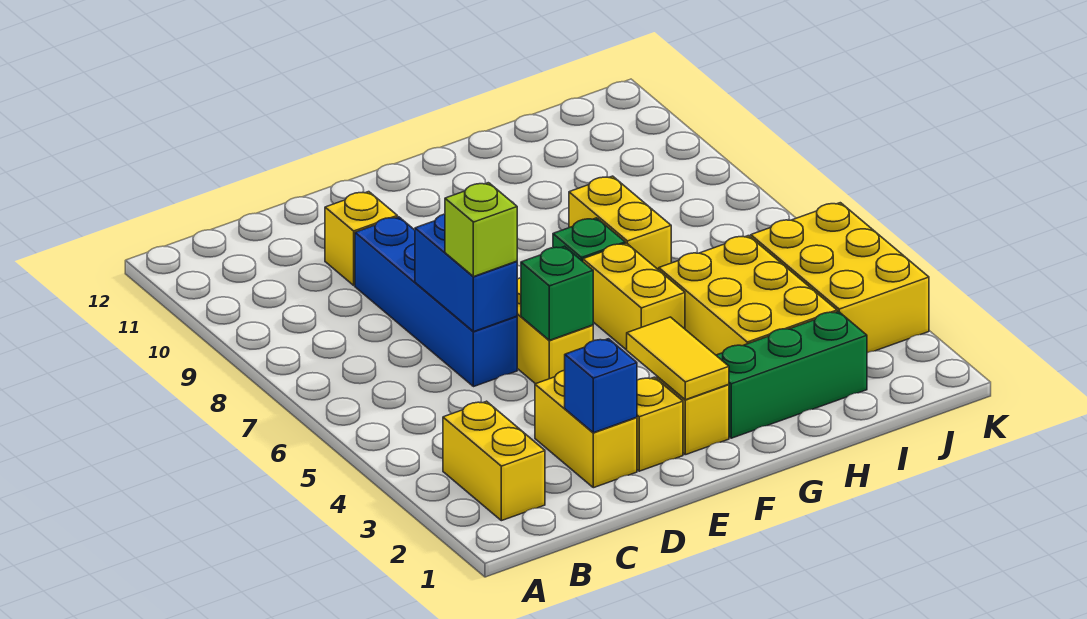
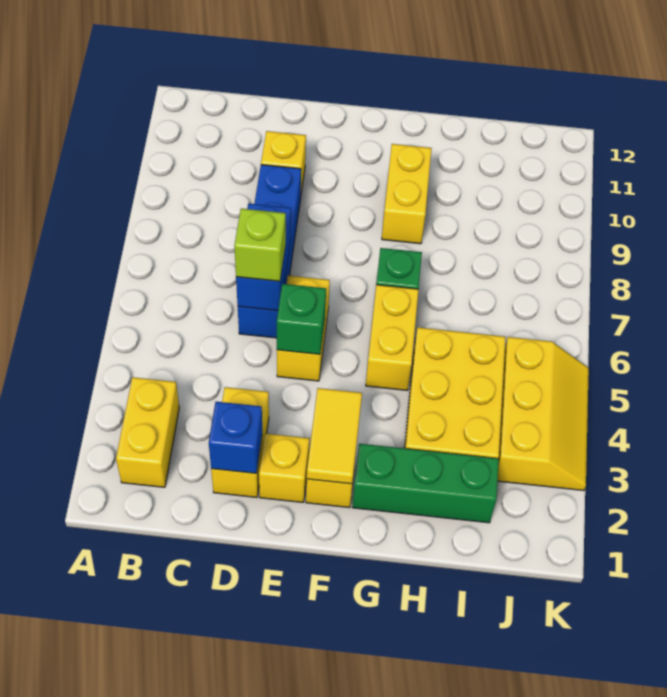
yellow 1x2 brick [569,176,671,270] -> yellow 1x2 brick moved to [382,144,432,244]
yellow 2x3 brick [751,203,929,353] -> yellow 2x3 slope [498,337,589,491]

